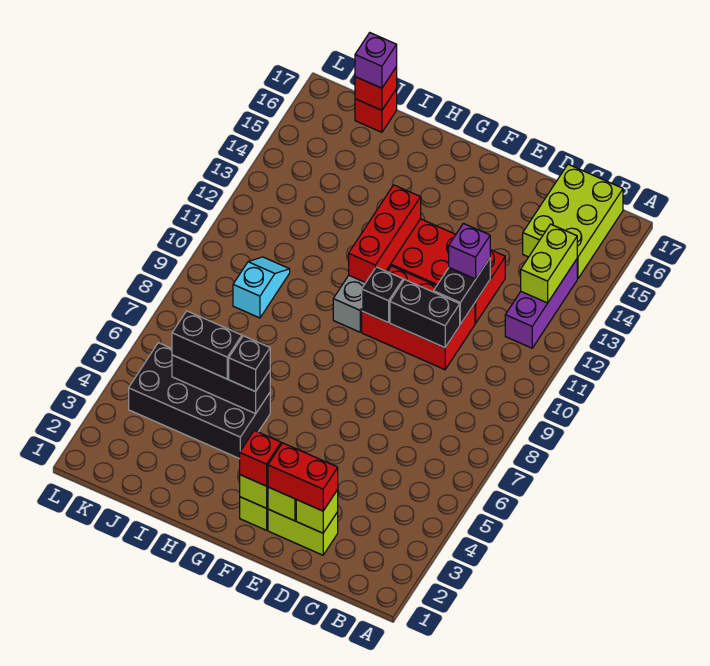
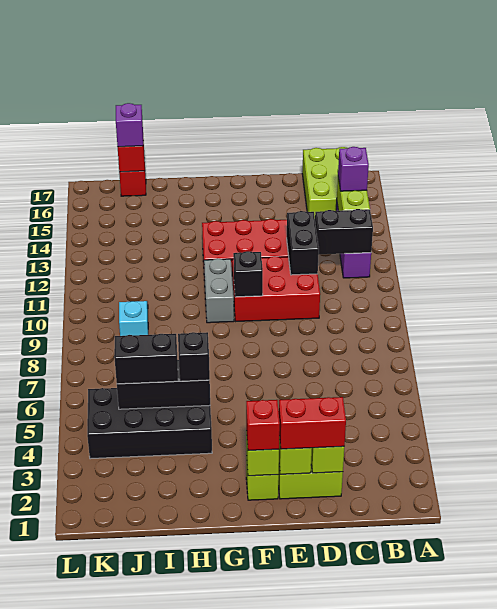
black 1x2 brick [390,280,460,348] -> black 1x2 brick moved to [315,209,373,254]
purple 1x1 brick [449,223,490,279] -> purple 1x1 brick moved to [338,147,369,191]
red 1x3 brick [349,185,421,283] -> none

